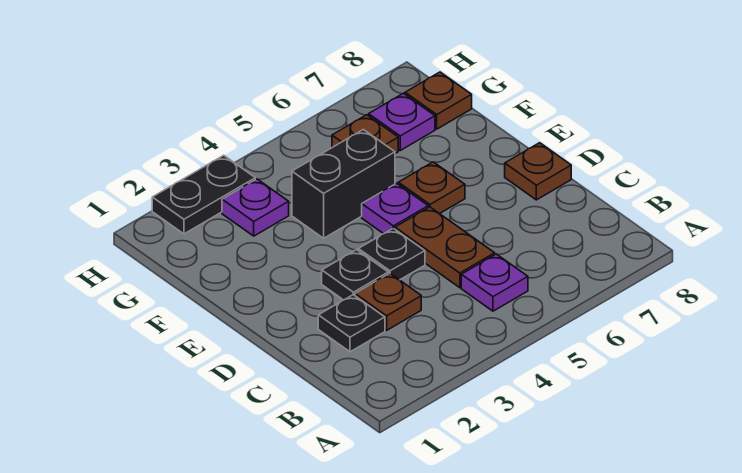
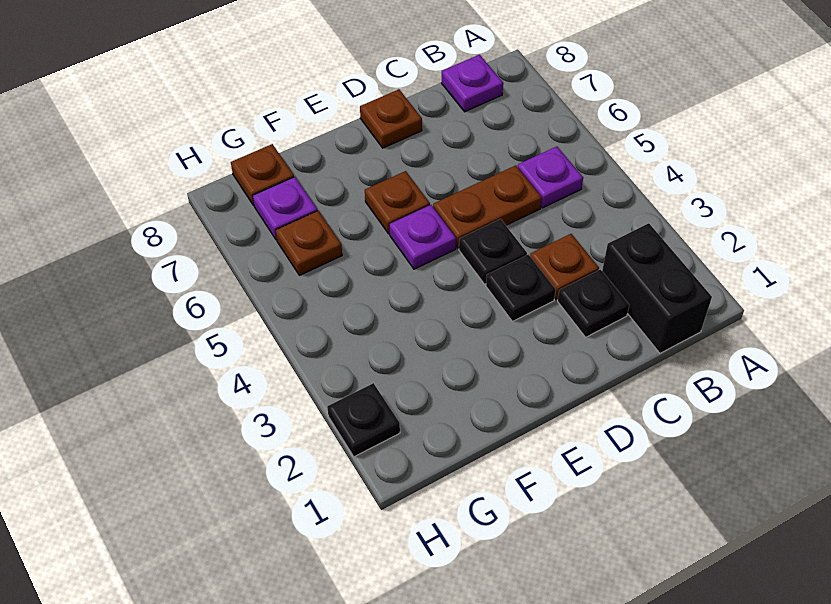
black 1x2 brick [292,130,395,238] -> black 1x2 brick moved to [602,223,712,353]
purple 1x1 plate [222,179,289,236] -> purple 1x1 plate moved to [441,55,503,112]
black 1x2 plate [152,155,256,234] -> black 1x1 plate [327,383,400,457]

